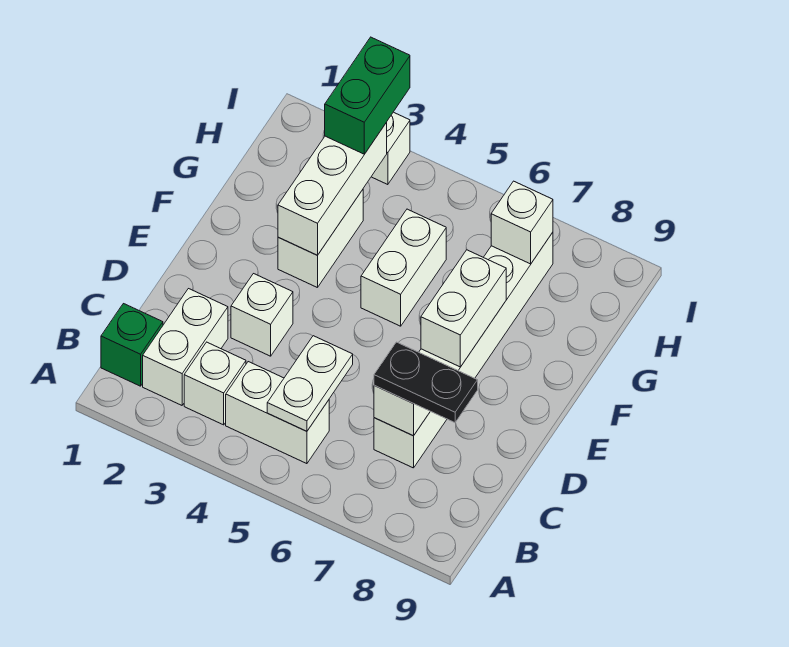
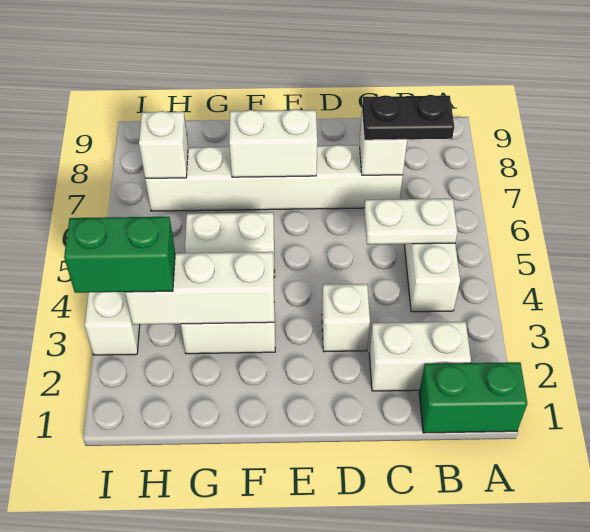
green 1x1 brick [101,304,163,386] -> green 1x2 brick [419,362,527,433]
white 1x1 brick [184,342,246,425] -> none
black 1x2 plate [374,342,478,423] -> black 1x2 plate turned to [362,95,454,140]

